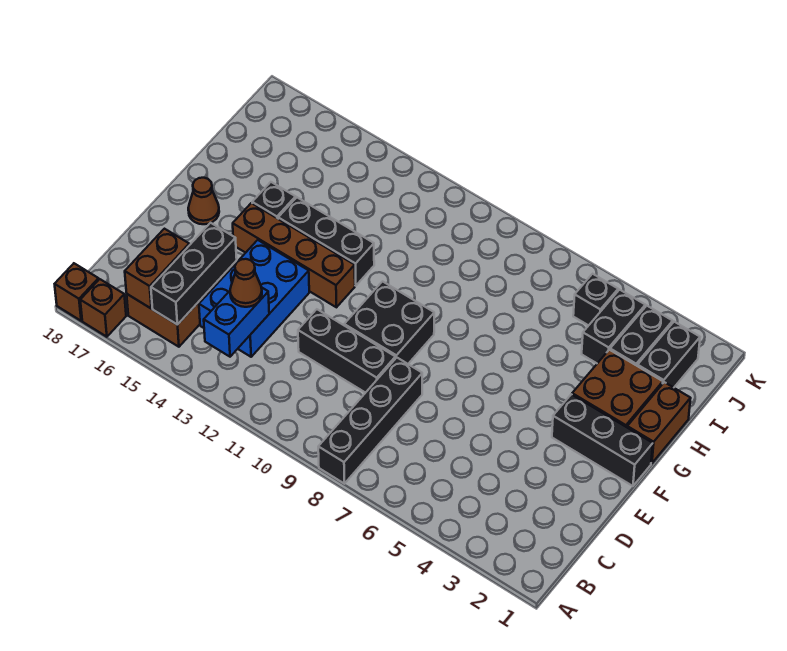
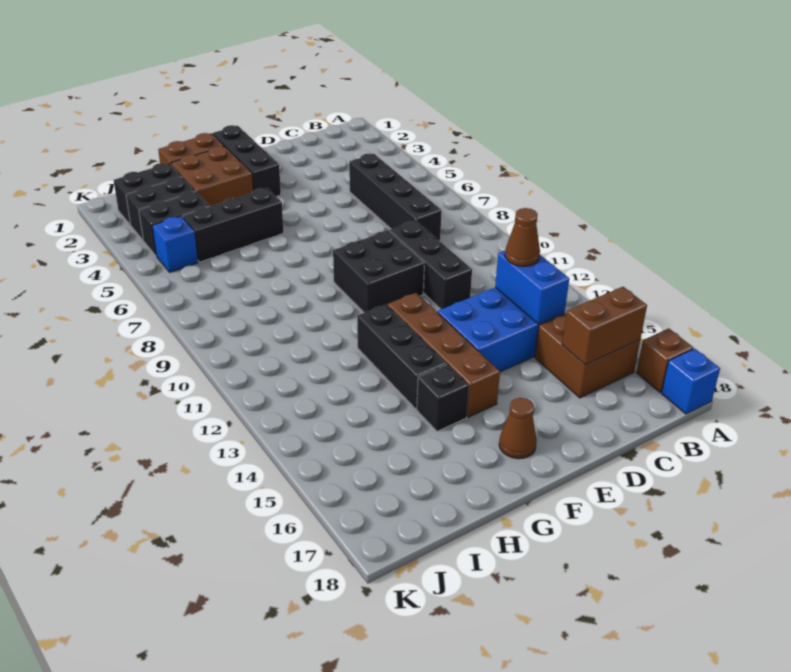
black 1x4 brick [318,358,422,484] -> black 1x4 brick turned to [349,154,442,241]
brown 1x1 brick [55,263,99,321] -> blue 1x1 brick [661,349,720,414]
blue 1x2 brick [204,287,269,357] -> blue 1x2 brick turned to [495,251,569,324]
black 1x3 brick [151,223,237,325] -> black 1x3 brick moved to [182,188,284,262]
black 1x1 brick [573,274,618,326] -> blue 1x1 brick [152,216,198,272]

